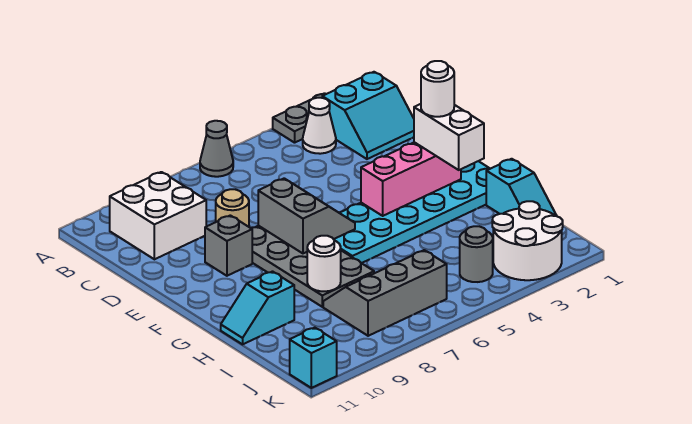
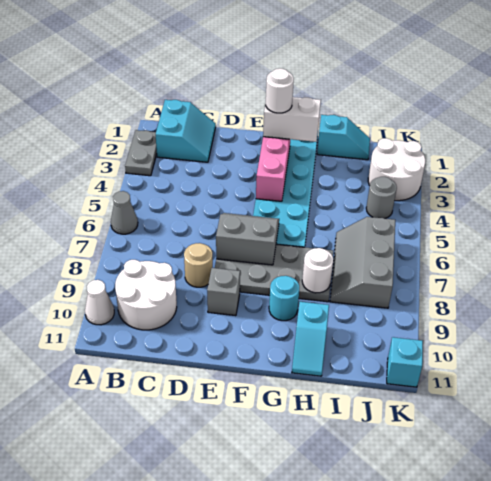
white 1x1 cone [303,98,336,154] -> white 1x1 cone moved to [85,280,114,325]
white 2x2 brick [110,172,206,259] -> white 2x2 round brick [115,260,177,330]
none -> cyan 1x1 round brick [269,276,299,321]

